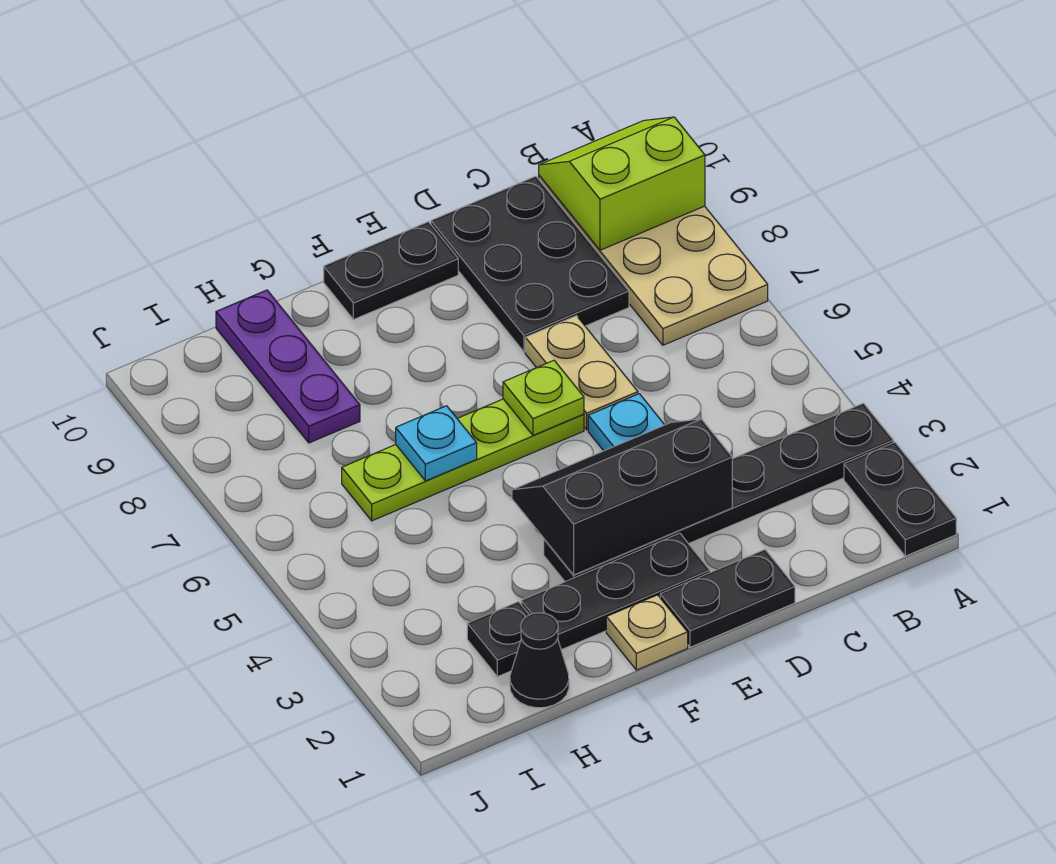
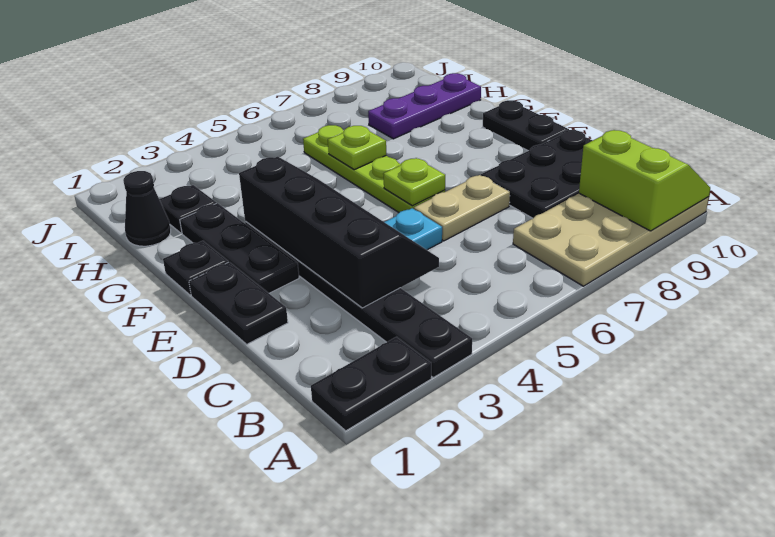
black 2x3 slope [512,419,732,575] -> black 2x4 slope [239,157,439,308]
tan 1x1 plate [606,595,688,670] -> black 1x1 plate [163,241,228,295]
cyan 1x1 plate [396,406,477,481] -> lime 1x1 plate [328,126,386,170]

